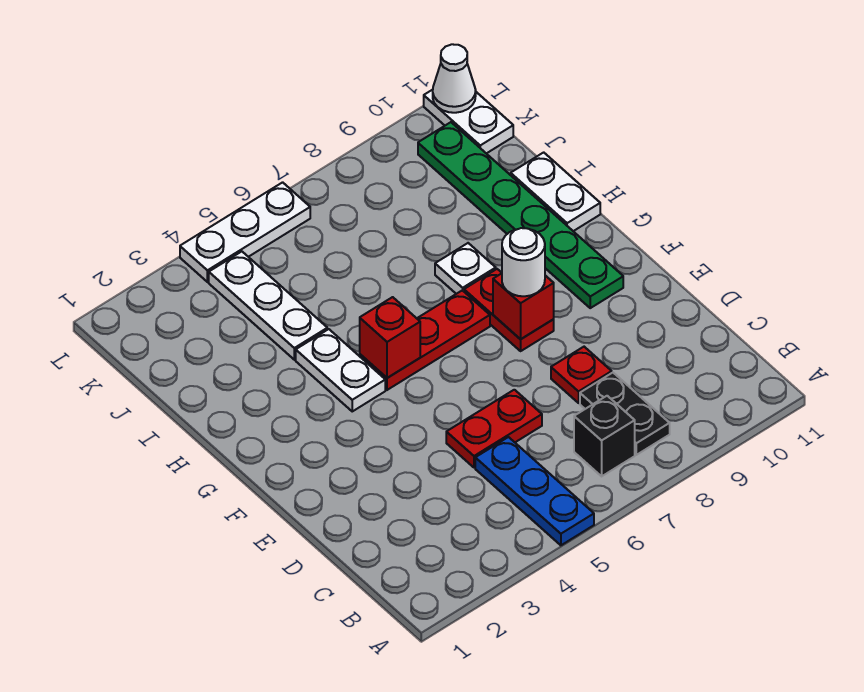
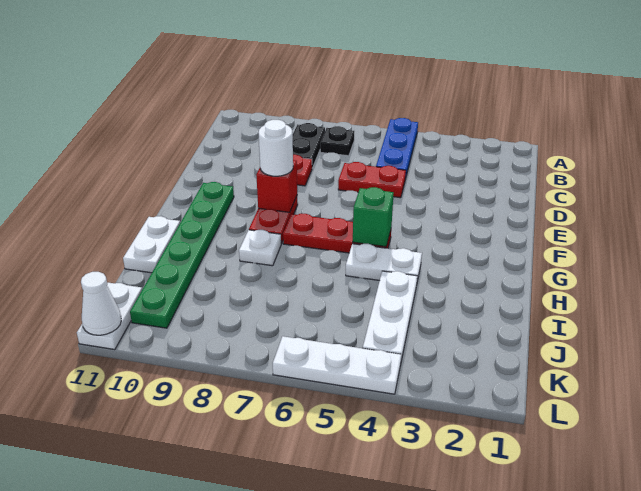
black 1x1 brick [574,396,635,476] -> black 1x1 plate [320,126,354,156]
white 1x2 plate [296,329,385,411] -> white 1x2 plate turned to [346,244,422,282]
red 1x1 brick [360,297,420,378] -> green 1x1 brick [353,187,394,247]

